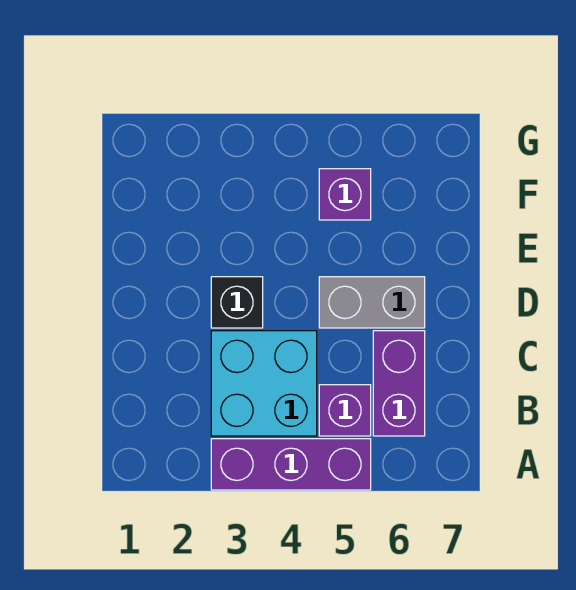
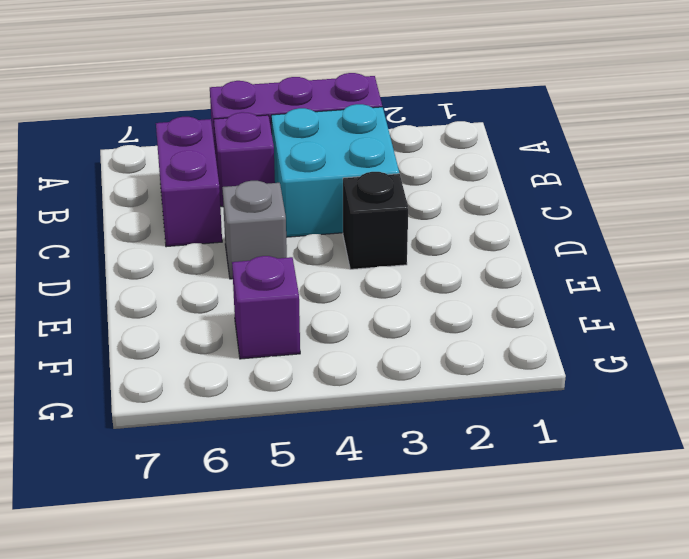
grey 1x2 brick [319,277,425,328] -> grey 1x1 brick [222,181,287,279]

